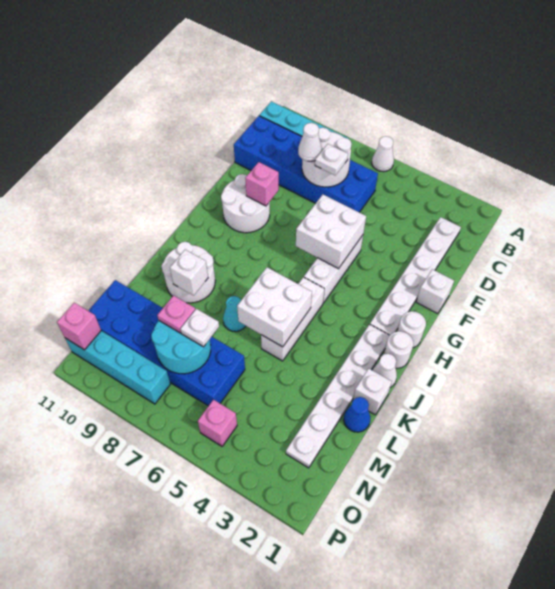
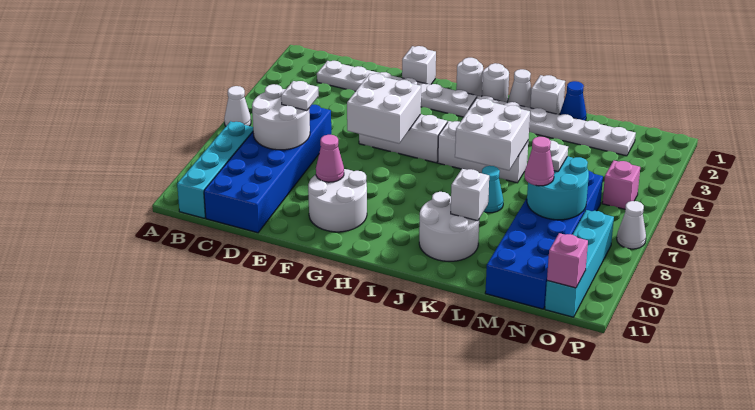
white 1x1 cone [298,123,322,161] -> white 1x1 cone moved to [617,201,646,249]
pink 1x1 brick [245,162,279,206] -> pink 1x1 cone [316,135,344,182]
pink 1x1 plate [157,296,196,333] -> pink 1x1 cone [524,137,554,186]

